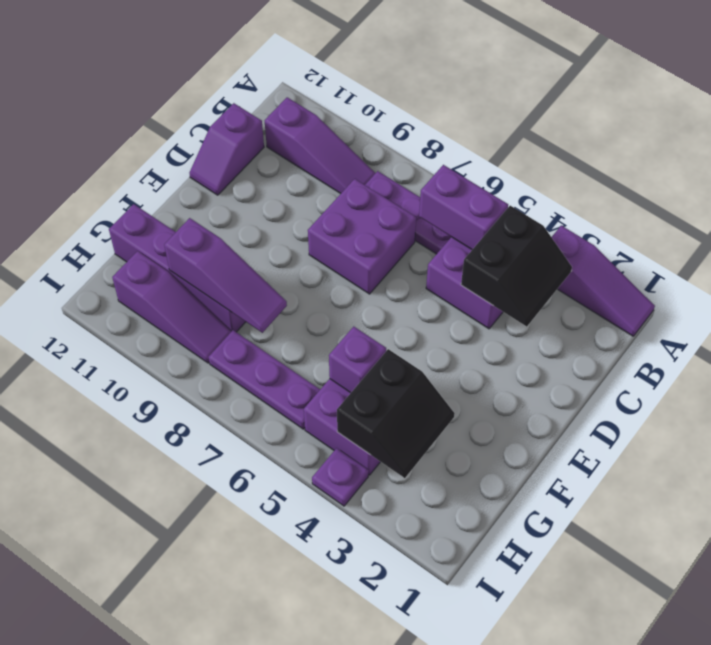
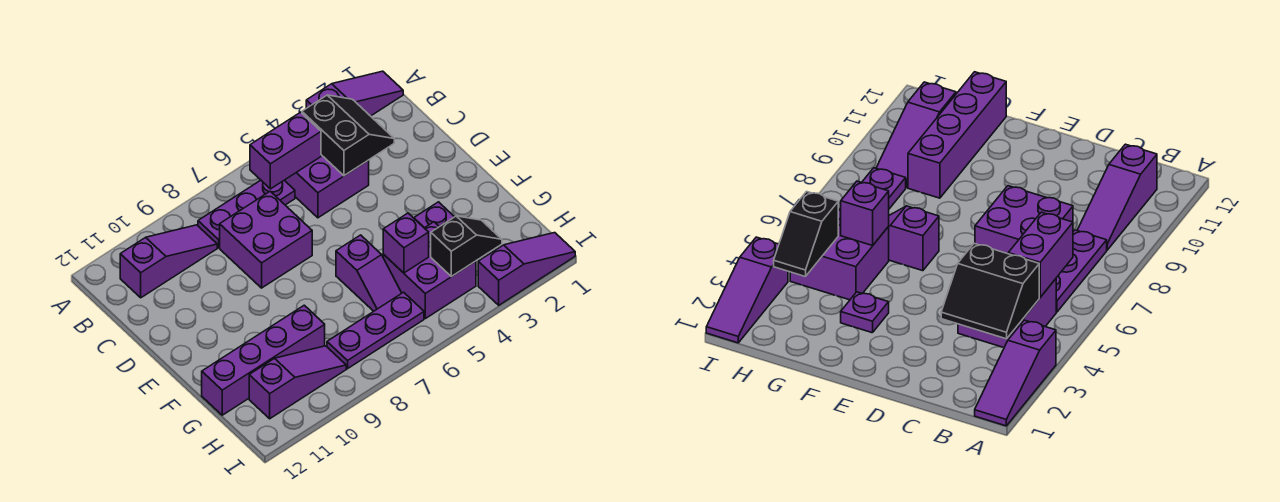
purple 1x2 slope [189,103,264,195] -> purple 1x2 slope moved to [336,235,402,311]
black 2x2 slope [337,349,455,478] -> black 1x2 slope [431,216,502,277]
purple 1x3 slope [164,218,287,333] -> purple 1x3 slope moved to [478,233,575,305]
purple 1x1 plate [312,448,369,506] -> purple 1x1 plate moved to [414,202,454,228]

